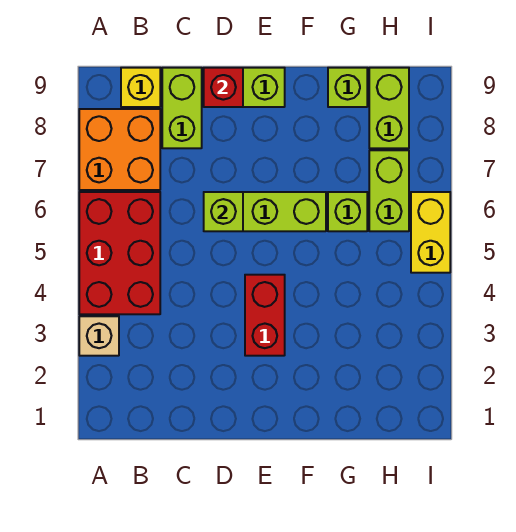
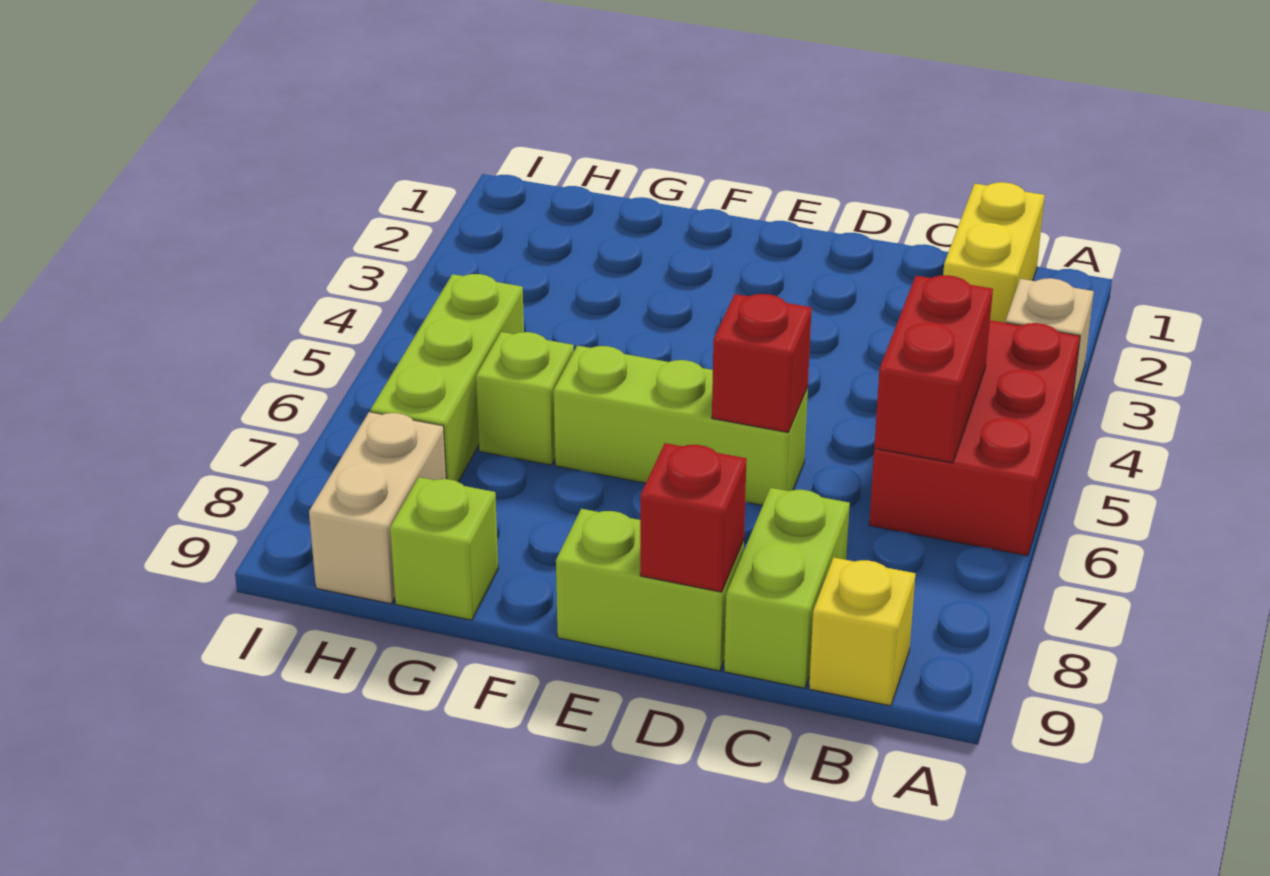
orange 2x2 brick [79,109,160,190] -> none
lime 1x1 brick [204,192,243,231] -> red 1x1 brick [712,294,812,433]
red 1x2 brick [245,275,285,356] -> red 1x2 brick moved to [874,275,993,463]
lime 1x2 brick [369,150,409,231] -> lime 1x3 brick [371,274,524,482]
lime 1x2 brick [369,68,409,148] -> tan 1x2 brick [309,412,446,604]
yellow 1x2 brick [411,192,450,273] -> yellow 1x2 brick moved to [943,182,1045,323]

